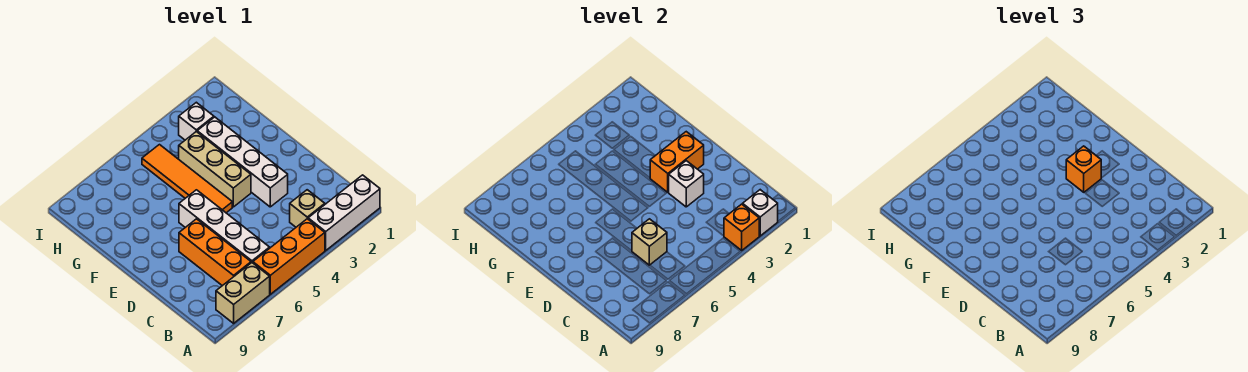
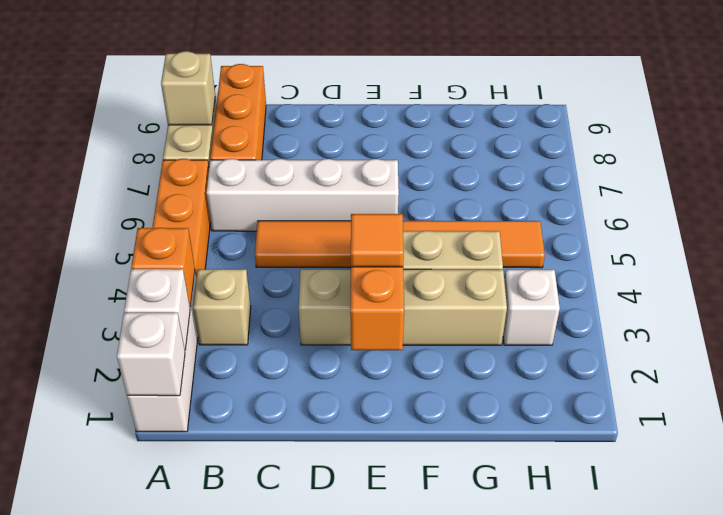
orange 1x3 brick [179,219,251,286] -> orange 1x3 brick turned to [210,64,266,160]
tan 1x1 brick [632,219,667,265] -> tan 1x1 brick moved to [161,51,215,125]
white 1x4 brick [197,117,288,207] -> tan 1x4 brick [299,269,507,345]
white 1x1 brick [668,161,704,207] -> white 1x1 brick moved to [117,313,185,396]
orange 1x1 brick [1066,146,1101,192] -> orange 1x1 tile [351,214,404,267]
orange 1x4 tile [142,145,232,213] -> orange 1x6 tile [255,221,545,268]

